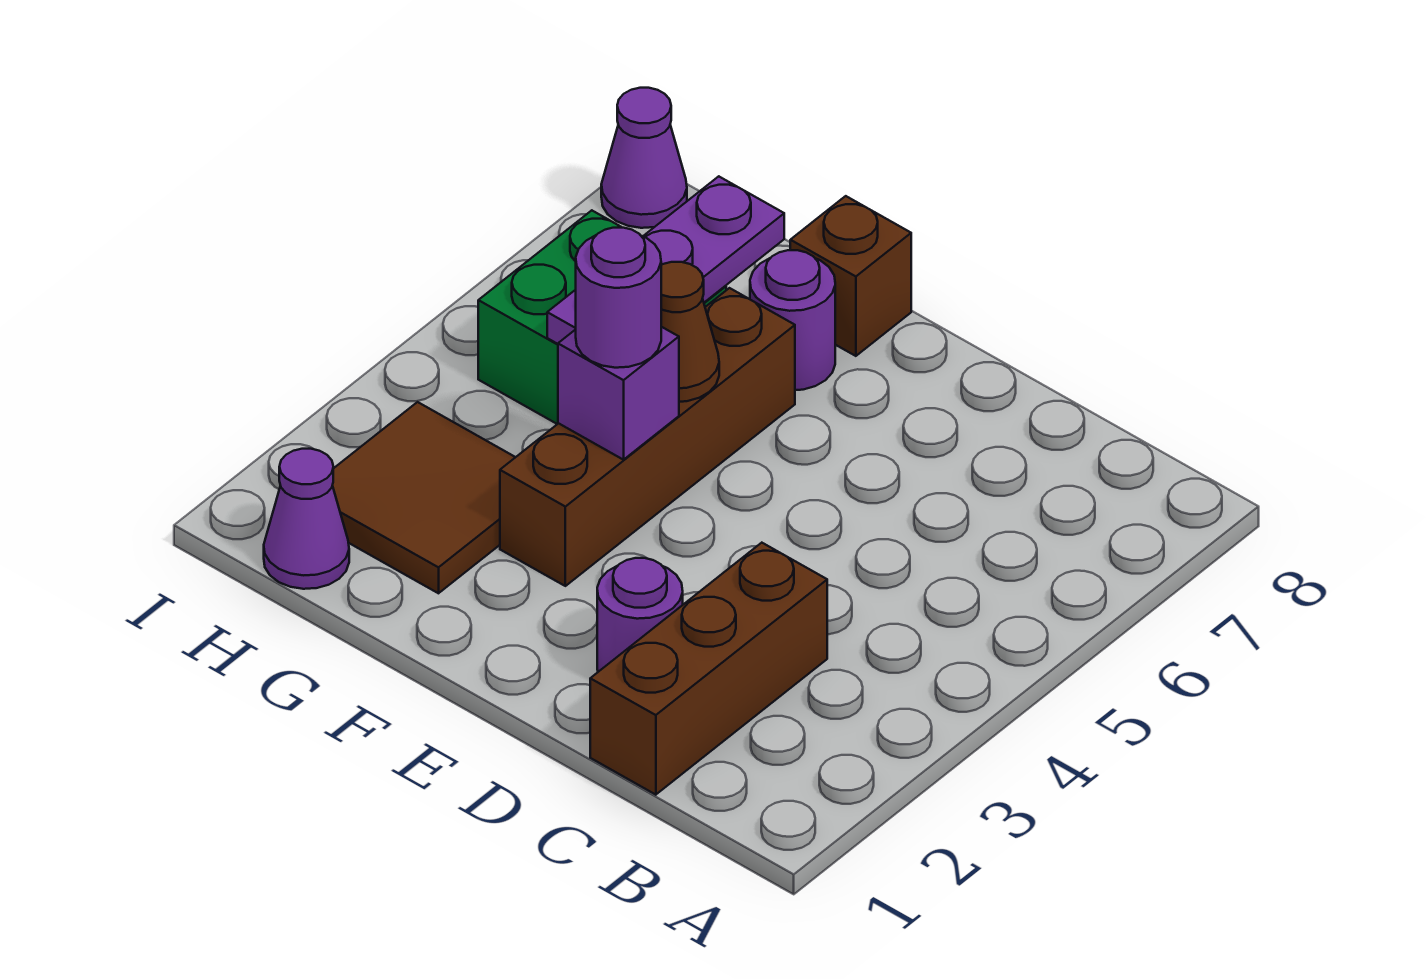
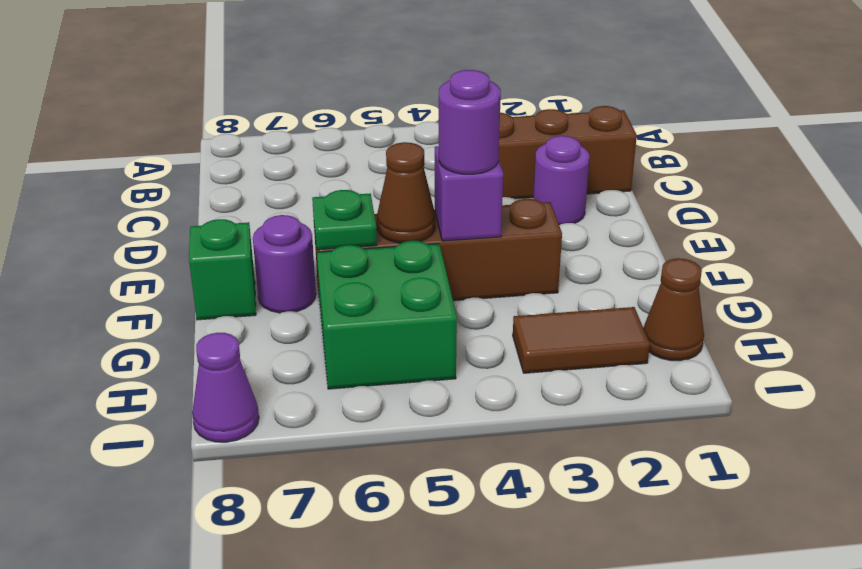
none -> green 1x1 plate [312,190,377,250]
brown 1x1 brick [790,196,911,356] -> green 1x1 brick [189,219,256,320]
brown 2x2 tile [332,402,515,593] -> brown 1x2 tile [513,307,650,373]
purple 1x3 plate [547,176,784,344] -> none
purple 1x1 cone [264,449,349,589] -> brown 1x1 cone [643,258,704,361]

